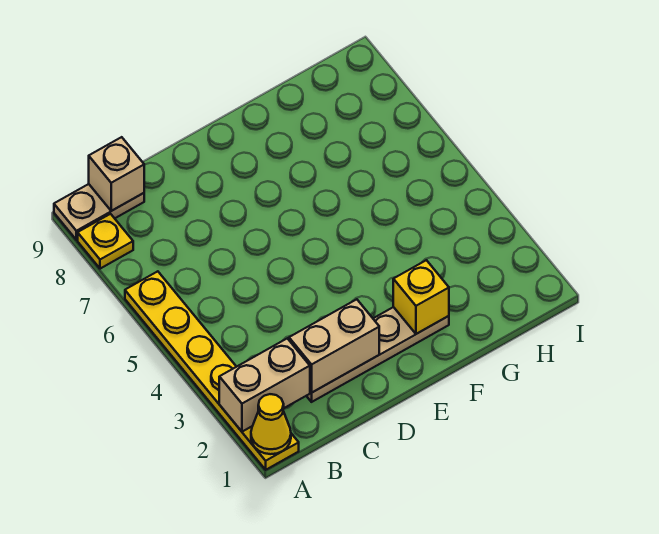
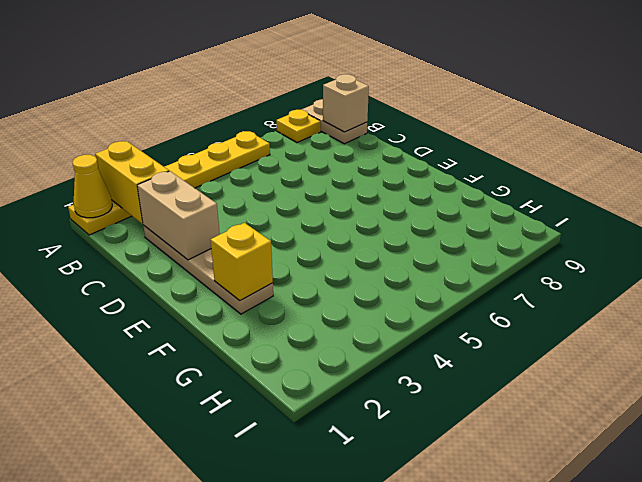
tan 1x2 brick [219,338,310,432] -> yellow 1x2 brick [95,141,169,224]

